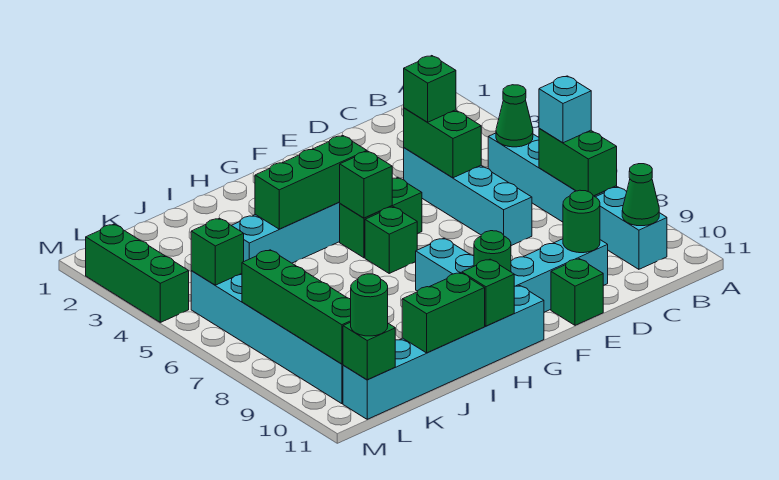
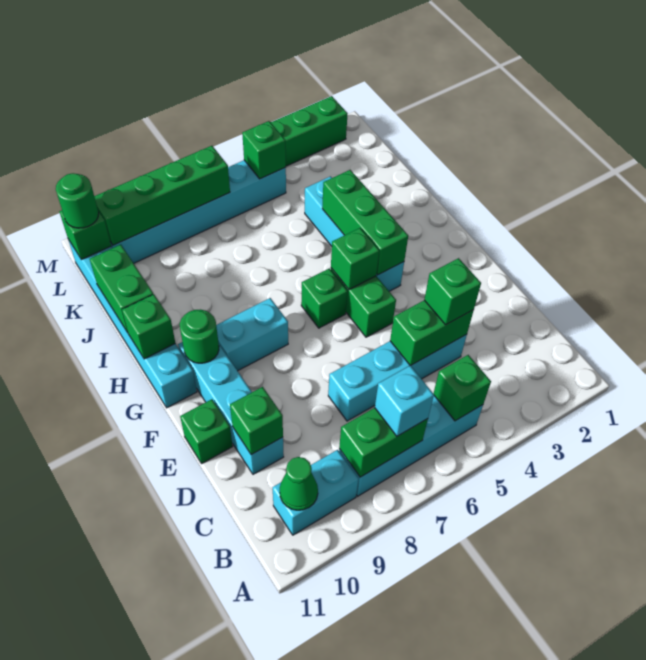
green 1x1 cone [496,85,533,147] -> green 1x1 brick [433,355,491,421]
green 1x1 round brick [563,190,600,253] -> green 1x1 brick [230,387,283,455]

